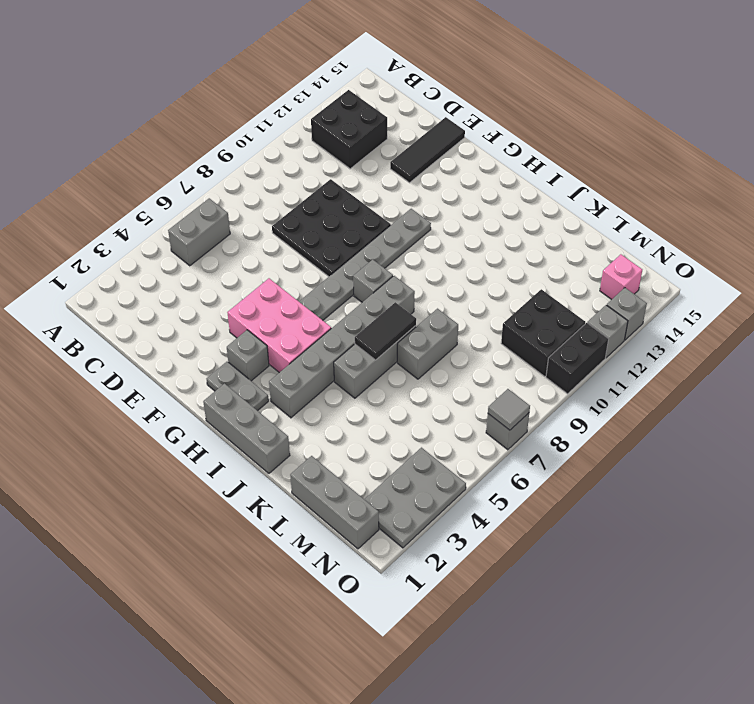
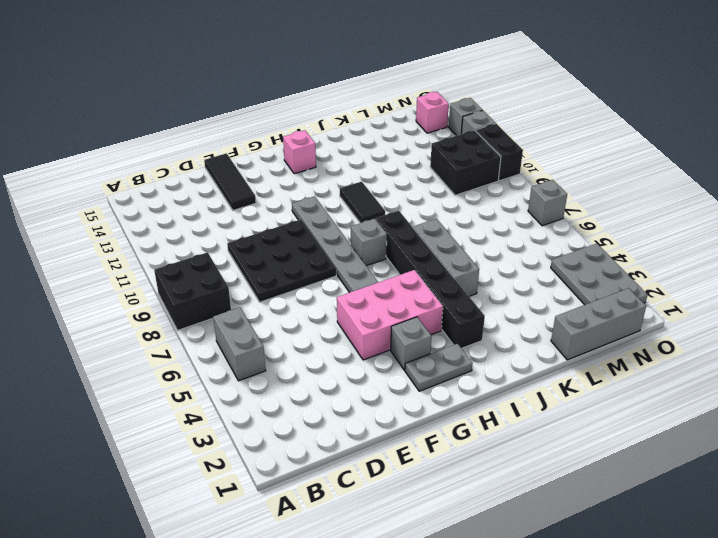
black 2x2 brick [311,90,387,169] -> black 2x2 brick moved to [154,252,231,330]
grey 1x3 brick [203,384,290,473] -> none
none -> pink 1x1 brick [283,130,316,174]
grey 1x6 brick [269,276,415,418] -> black 1x6 brick [376,211,485,348]
black 1x2 tile [355,302,416,360] -> black 1x2 tile moved to [340,181,385,223]
grey 1x2 brick [397,309,458,379] -> none
grey 1x1 tile [488,389,530,430] -> none

